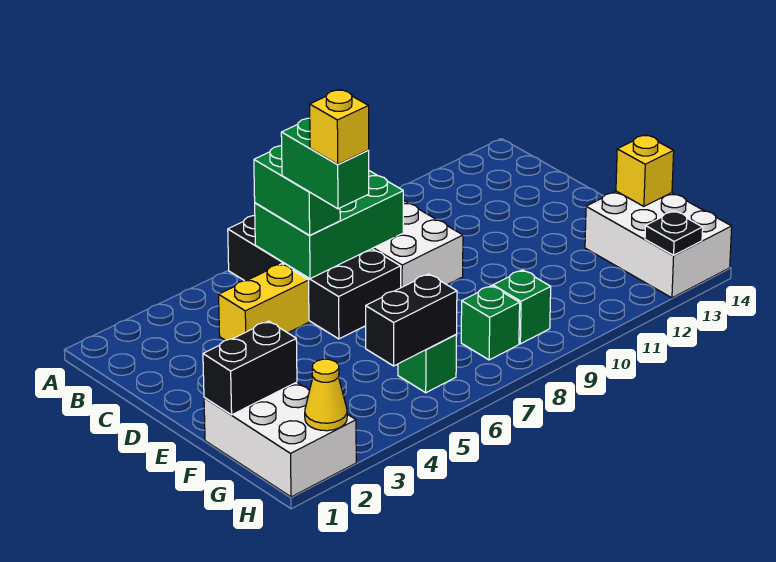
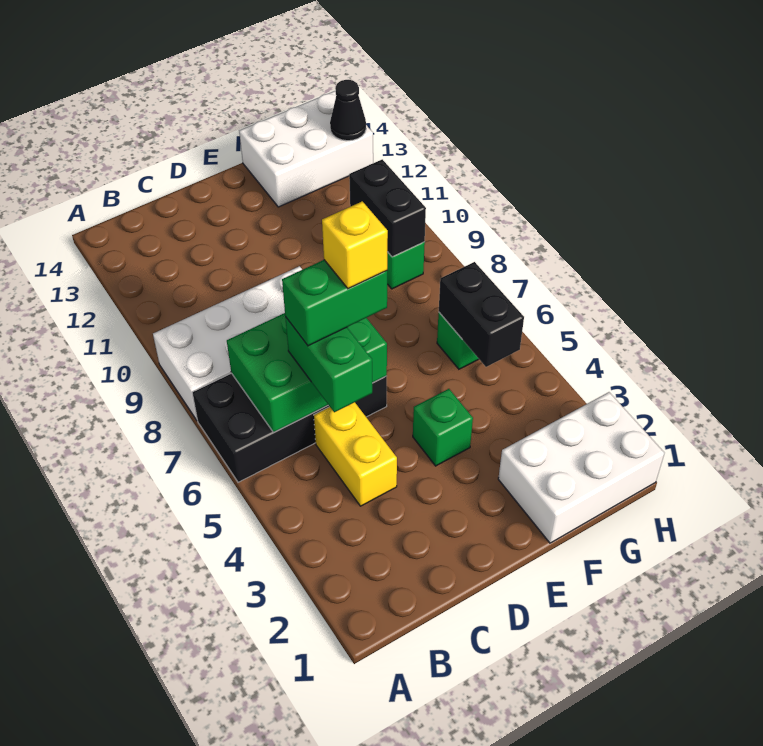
green 2x3 brick [255,171,403,279] -> green 2x3 brick turned to [227,313,387,432]
green 1x2 brick [254,146,340,235] -> green 1x2 brick turned to [285,317,372,412]
black 1x2 brick [203,321,297,415] -> black 1x2 brick moved to [349,159,426,257]
yellow 1x1 brick [616,135,674,206] -> none
green 1x1 brick [461,286,520,360] -> green 1x1 brick moved to [413,389,473,466]
yellow 1x1 cone [305,359,347,431] -> none
black 1x1 plate [645,211,703,255] -> black 1x1 cone [330,80,366,141]

